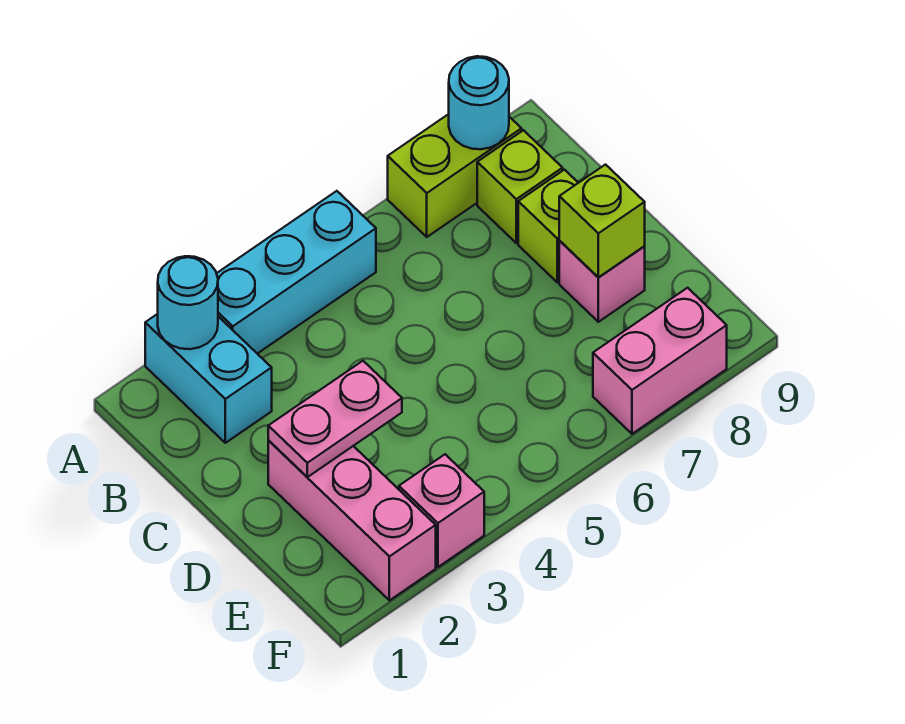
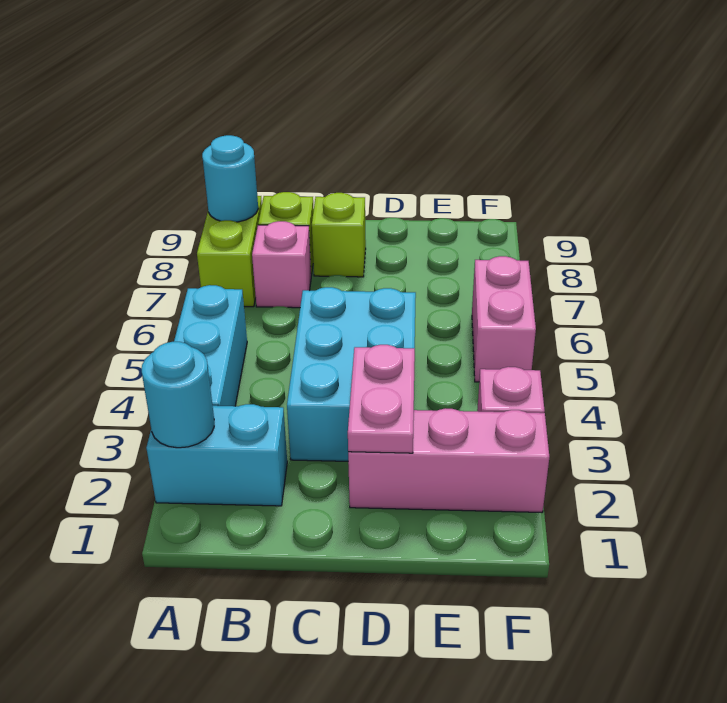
none -> cyan 2x3 brick [287,287,416,461]
pink 1x1 brick [559,241,645,322] -> pink 1x1 brick moved to [252,221,311,308]
lime 1x1 brick [559,165,645,278] -> none
pink 1x2 brick [593,288,727,434] -> pink 1x2 brick moved to [472,256,536,382]

